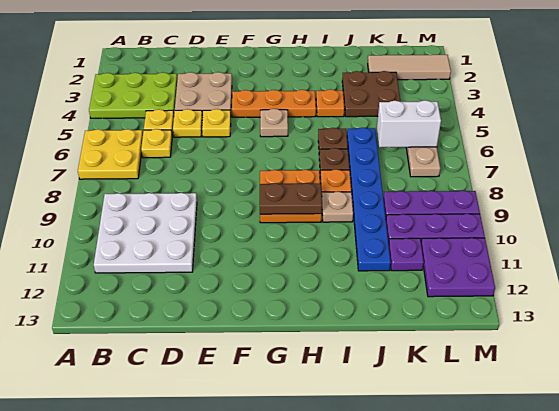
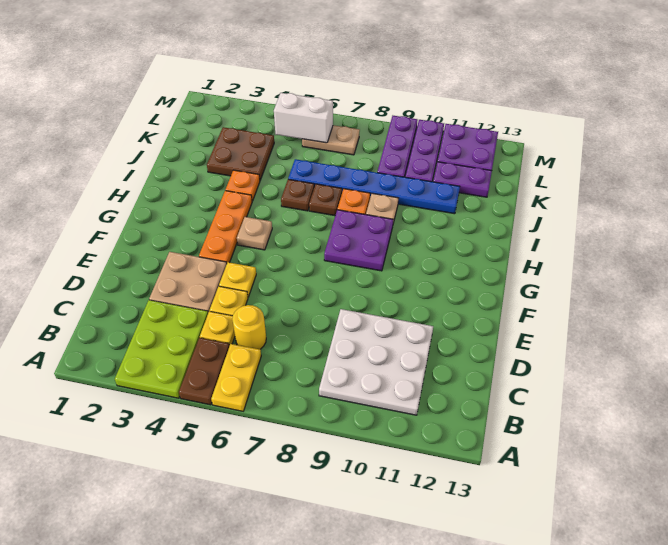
yellow 2x2 plate [78,129,143,179] -> yellow 1x2 plate [211,344,261,411]
yellow 1x1 plate [141,129,172,158] -> yellow 1x1 round brick [232,305,266,349]
orange 2x2 plate [260,170,322,223] -> purple 2x2 plate [324,210,393,271]
brown 1x2 plate [260,183,322,214] -> brown 1x2 plate moved to [179,338,229,405]
tan 1x3 tile [368,55,451,80] -> none
white 1x2 brick [377,100,441,147] -> white 1x2 brick turned to [274,93,333,143]
purple 1x1 plate [389,238,424,271] -> purple 1x2 plate [433,162,492,197]

